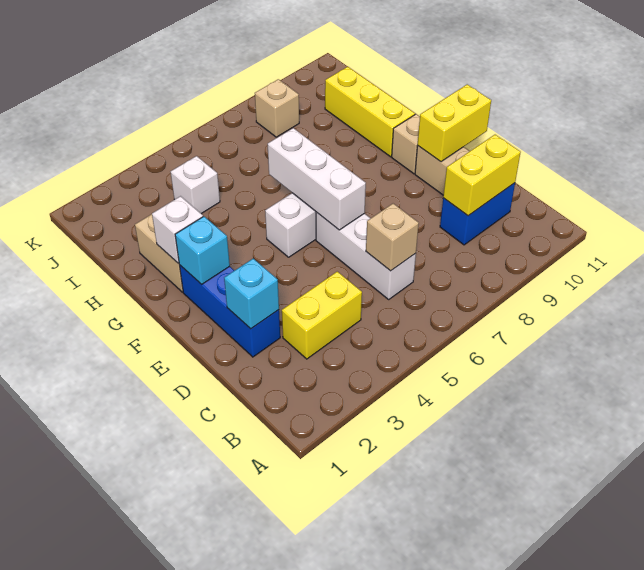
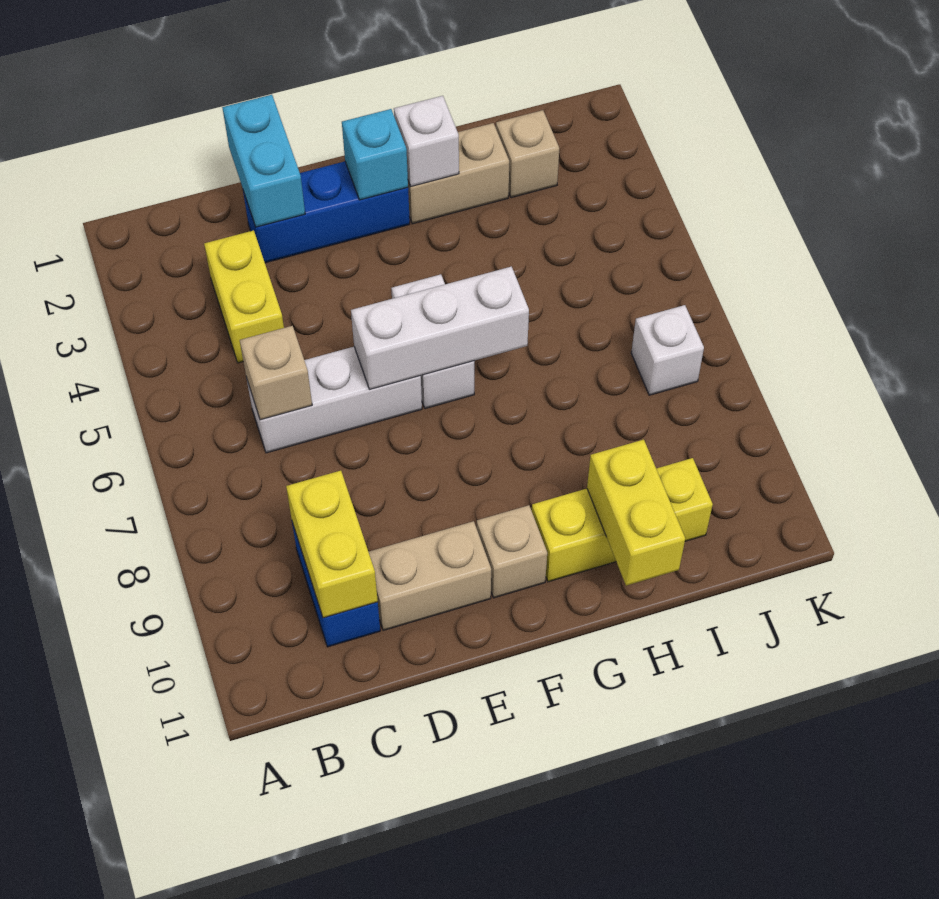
cyan 1x1 brick [224,259,279,329] -> cyan 1x2 brick [222,95,305,227]
yellow 1x2 brick [418,84,491,162] -> yellow 1x2 brick moved to [587,440,685,586]
white 1x1 brick [171,156,220,214] -> white 1x1 brick moved to [631,305,704,395]
tan 1x1 brick [255,79,299,137] -> tan 1x1 brick moved to [496,110,559,198]

